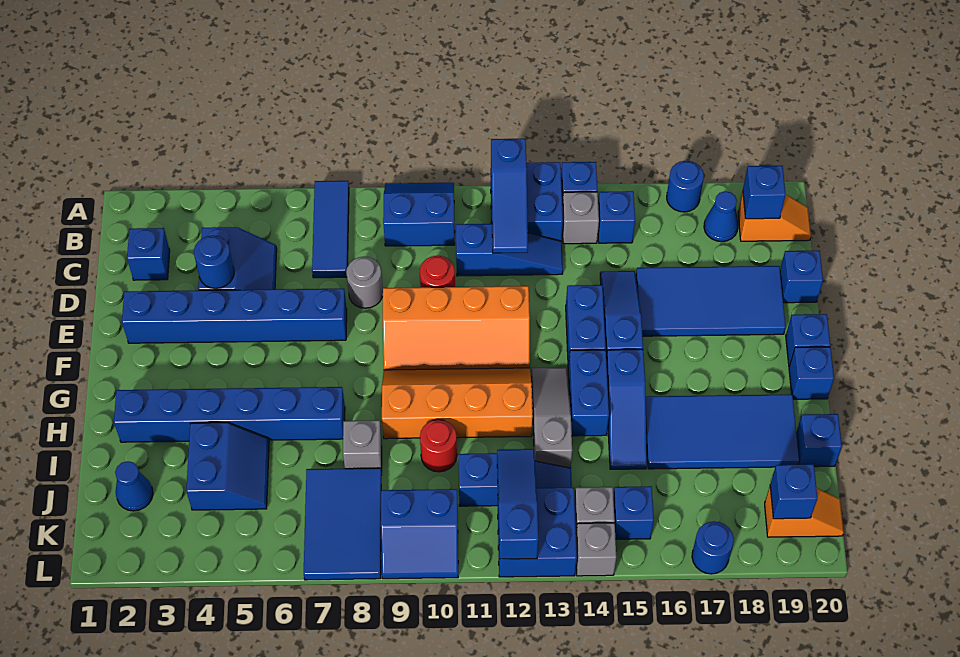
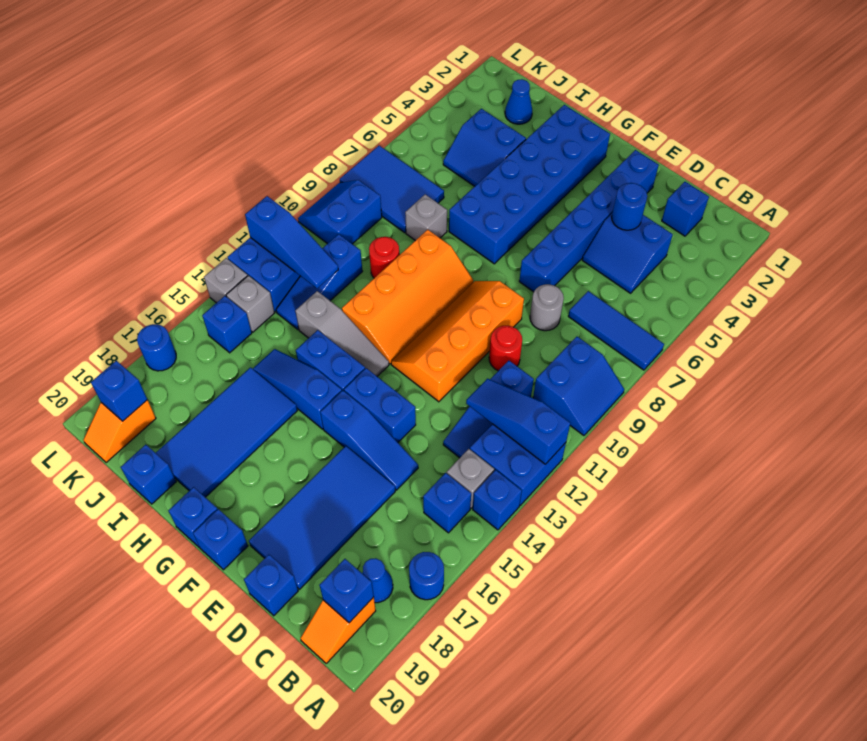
blue 1x6 brick [114,387,345,442] -> blue 2x6 brick [449,105,610,264]

